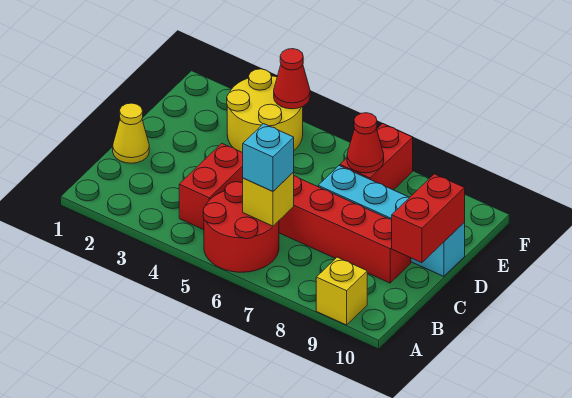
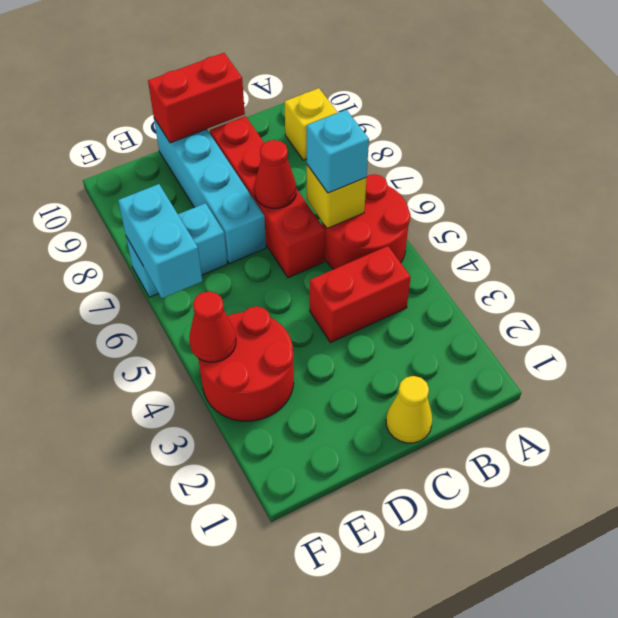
yellow 2x2 round brick [227,69,303,153] -> red 2x2 round brick [198,306,294,421]
red 1x2 brick [340,124,413,190] -> cyan 1x2 brick [126,203,227,297]
red 1x1 cone [347,113,384,173] -> red 1x1 cone moved to [254,140,296,208]
none -> cyan 1x2 brick [118,184,202,298]

